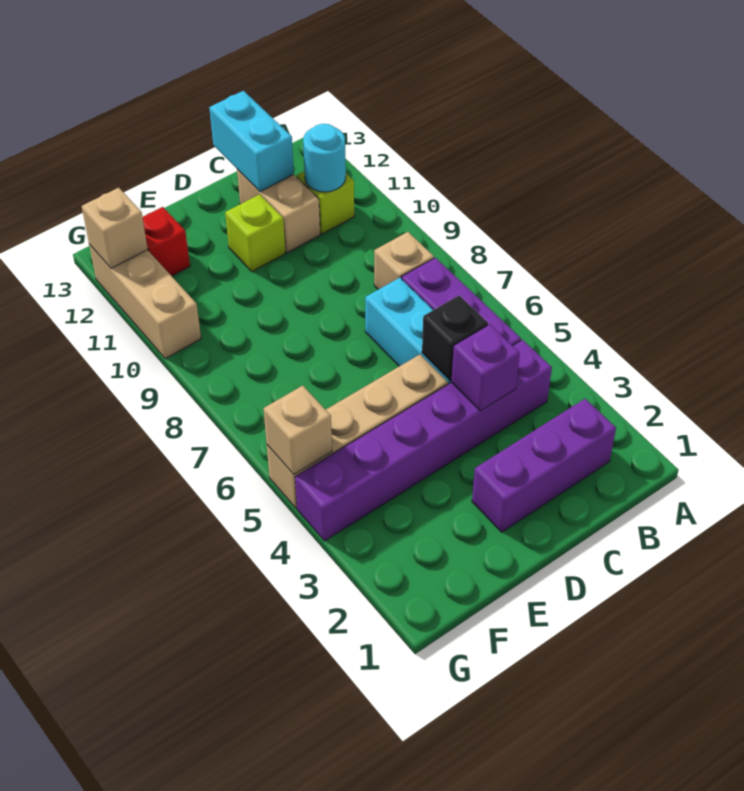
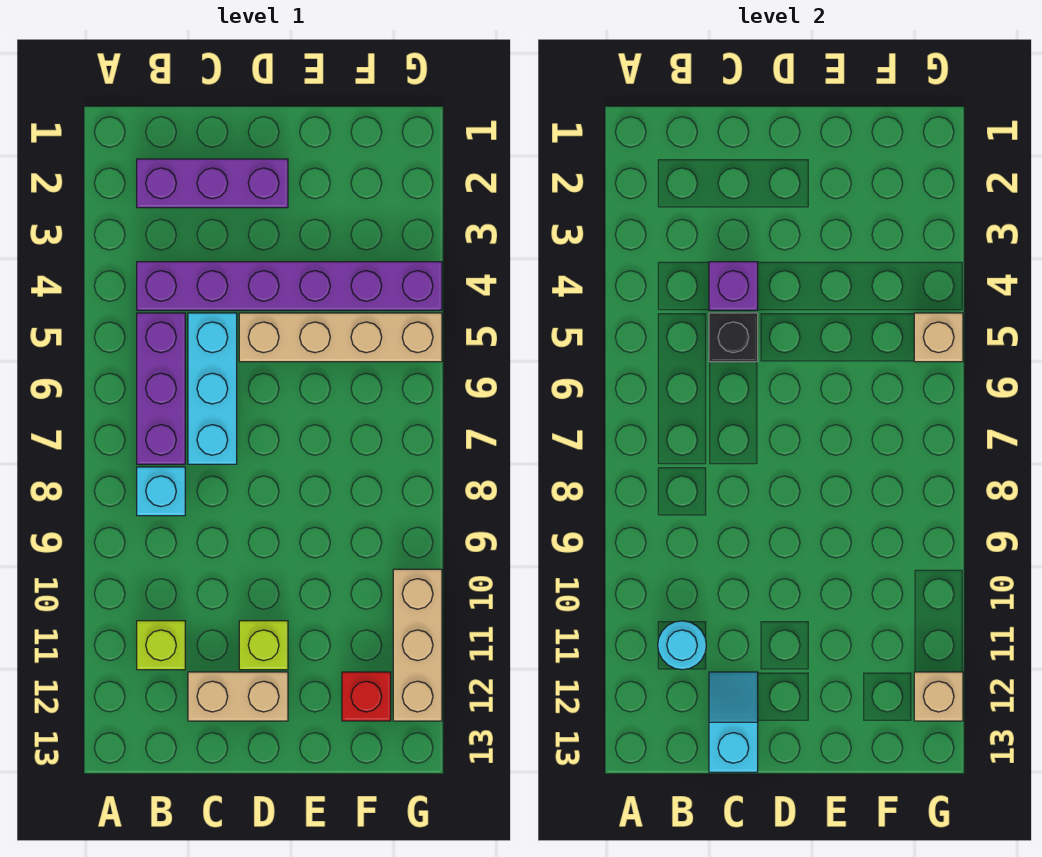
tan 1x1 brick [374,232,434,289] -> cyan 1x1 brick [137,467,185,516]
tan 1x2 brick [237,169,320,253] -> tan 1x2 brick turned to [188,672,288,721]
cyan 1x2 brick [209,91,294,192] -> cyan 1x2 slope [709,672,758,772]

